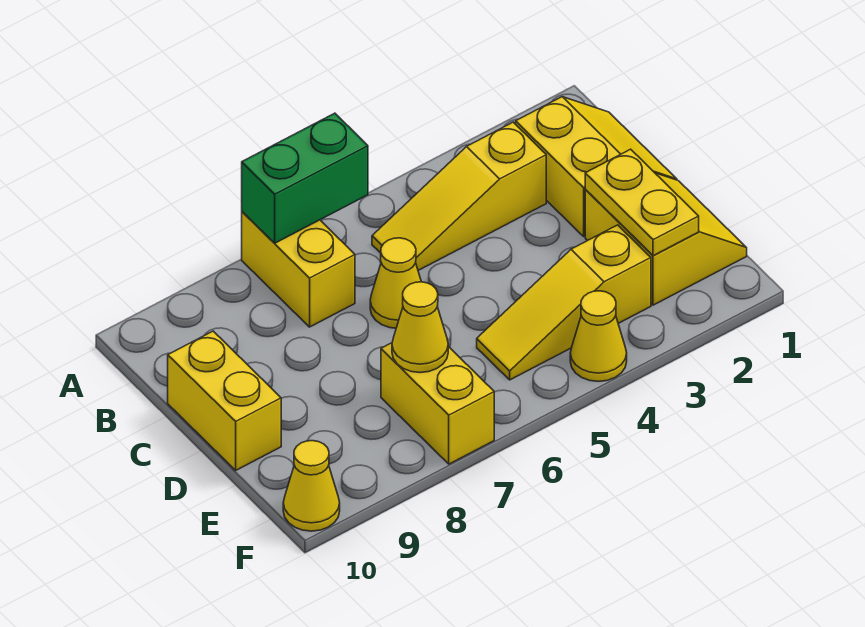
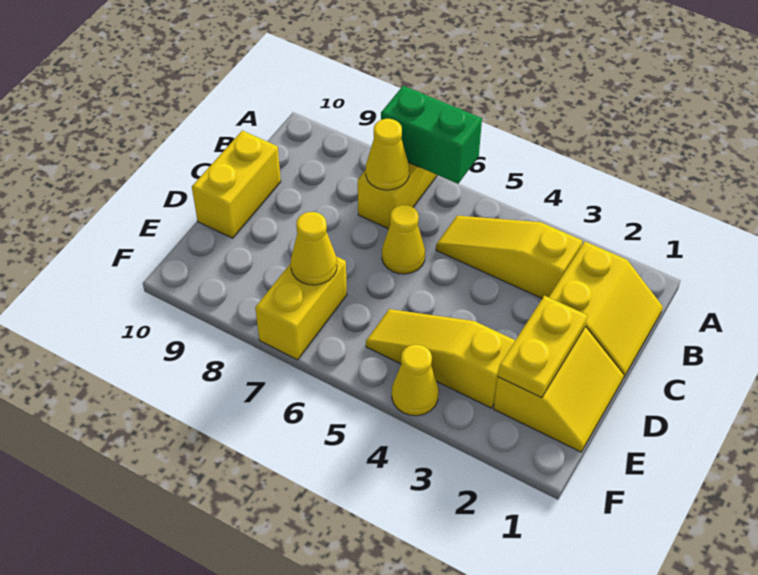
yellow 1x1 cone [283,441,340,531] -> yellow 1x1 cone moved to [366,119,409,190]

